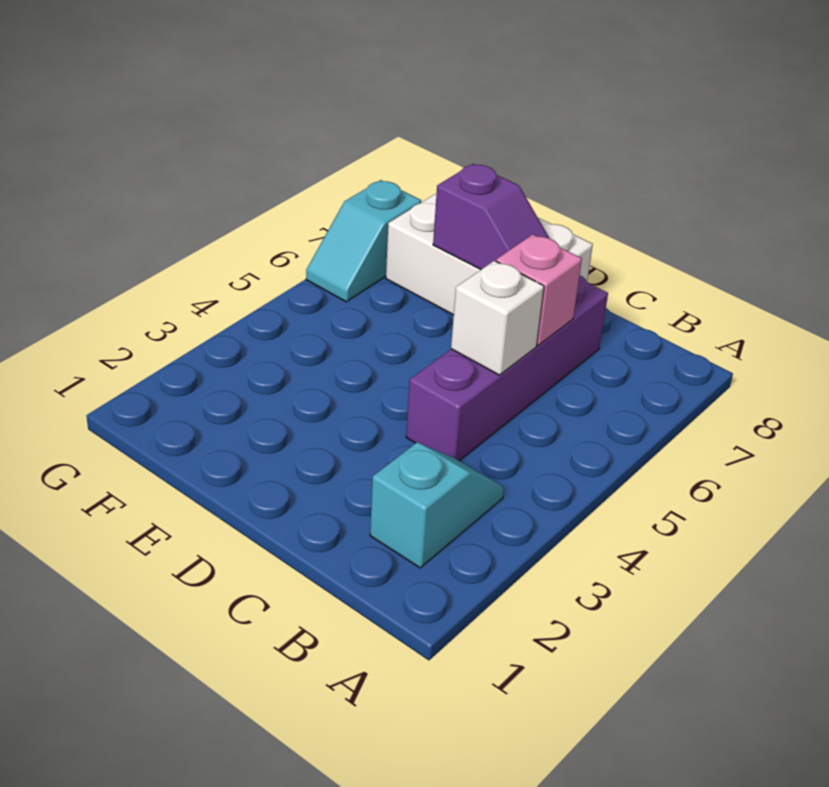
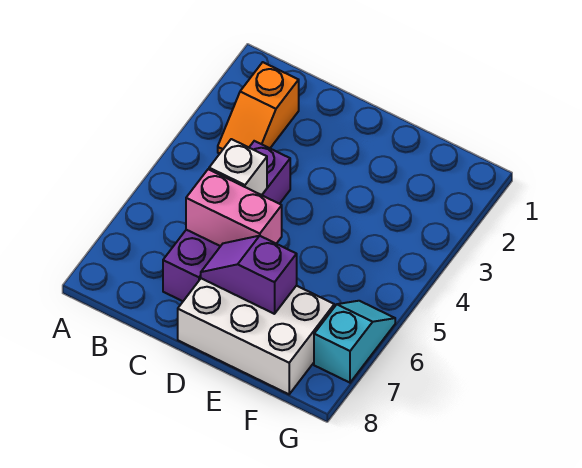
cyan 1x2 slope [370,443,504,568] -> orange 1x2 slope [218,62,299,154]
pink 1x1 brick [496,234,582,345] -> pink 1x2 brick [186,169,282,246]

